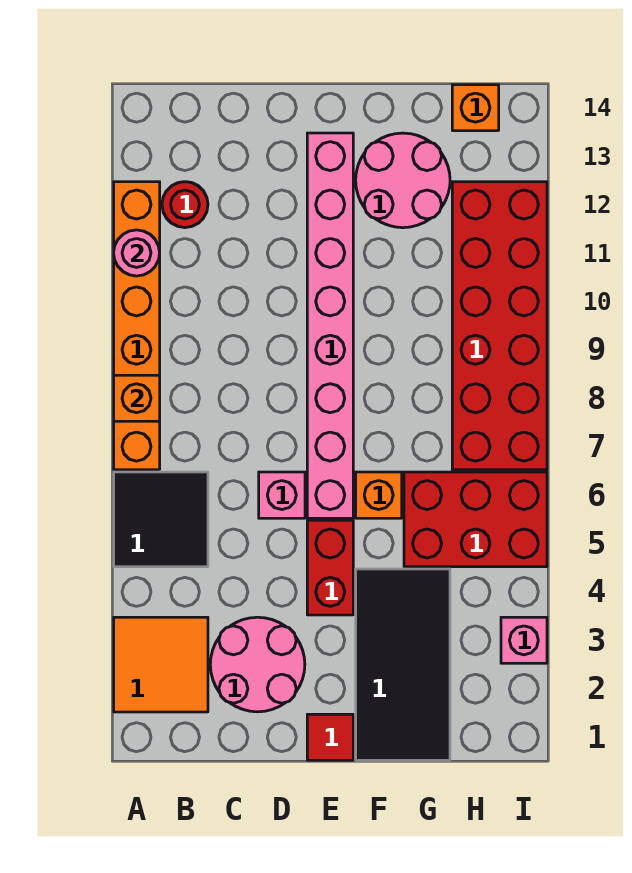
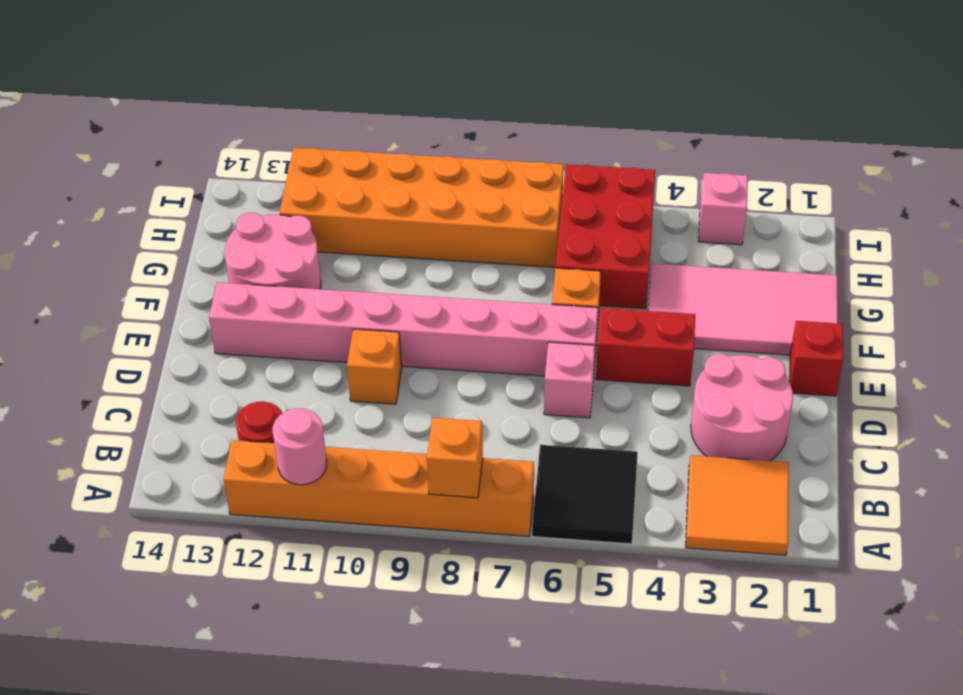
red 1x1 tile [307,714,353,760] -> red 1x1 brick [790,321,843,396]
black 2x4 tile [356,569,450,760] -> pink 2x4 tile [648,263,838,355]
red 2x6 brick [452,182,547,470] -> orange 2x6 brick [280,148,563,267]
orange 1x1 brick [452,85,499,131] -> orange 1x1 brick moved to [347,329,402,404]

